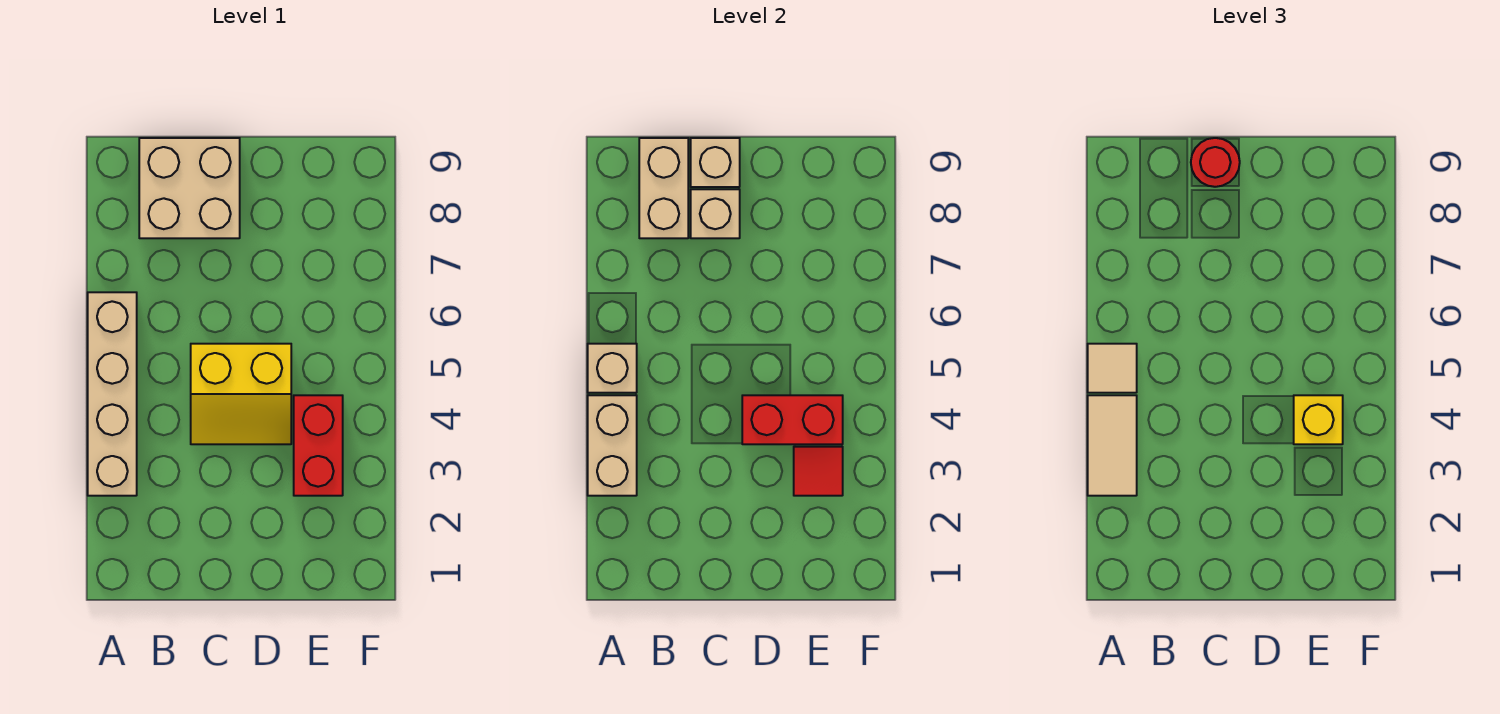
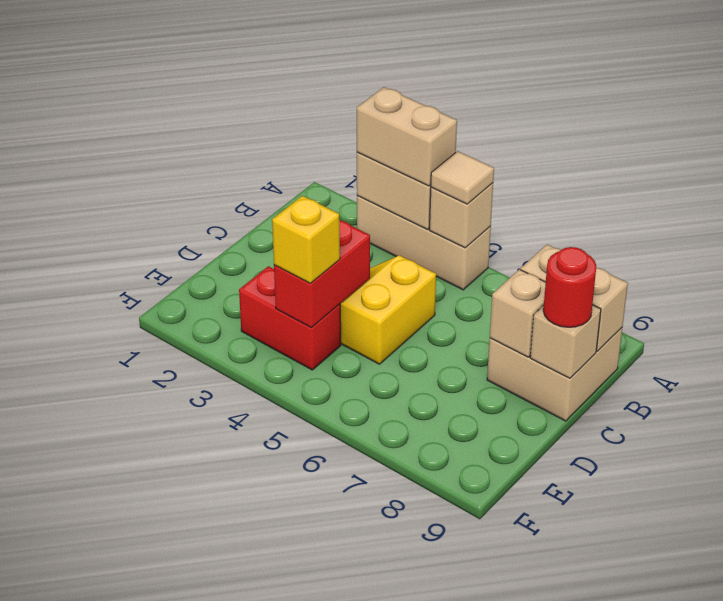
tan 1x4 brick [88,292,137,496] -> tan 1x3 brick [357,196,491,290]
tan 1x2 tile [1088,395,1137,496] -> tan 1x2 brick [357,87,457,186]
red 1x1 tile [794,447,843,496] -> none

